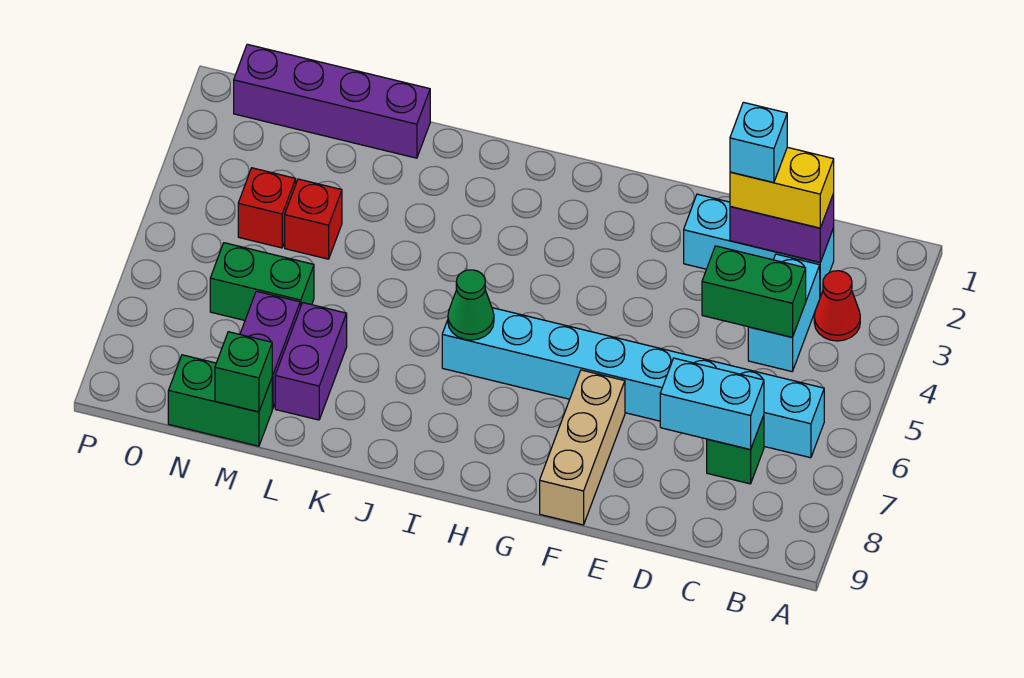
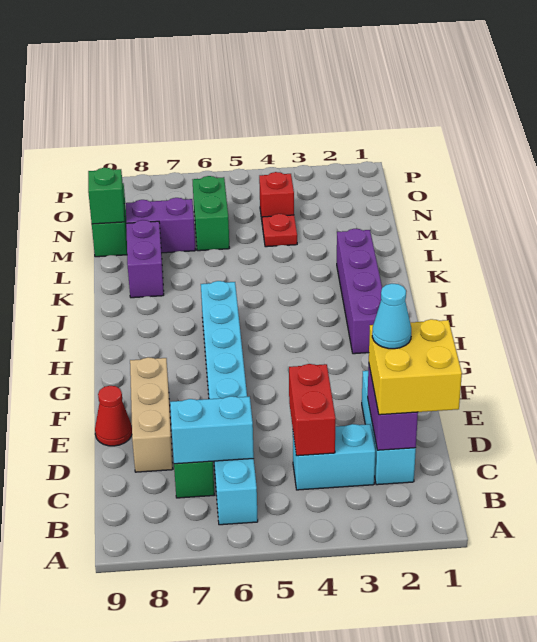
red 1x1 cone [814,271,860,341] -> red 1x1 cone moved to [95,386,132,446]
yellow 1x2 brick [730,147,834,228] -> yellow 2x2 brick [369,319,462,415]
green 1x2 brick [702,246,806,337] -> red 1x2 brick [289,364,336,456]
cyan 1x2 brick [660,358,764,449] -> cyan 1x2 brick turned to [170,396,254,464]
cyan 1x1 brick [730,102,787,183] -> cyan 1x1 cone [372,284,411,349]
tan 1x3 brick [540,370,625,525] -> tan 1x3 brick turned to [130,357,173,472]
green 1x1 cone [448,270,494,340] -> none
purple 1x4 brick [234,44,430,158] -> purple 1x4 brick moved to [337,229,382,354]
purple 1x2 brick [275,303,347,420] -> purple 1x2 brick turned to [126,220,164,298]
red 1x1 brick [285,179,342,259] -> red 1x1 plate [262,214,297,247]

